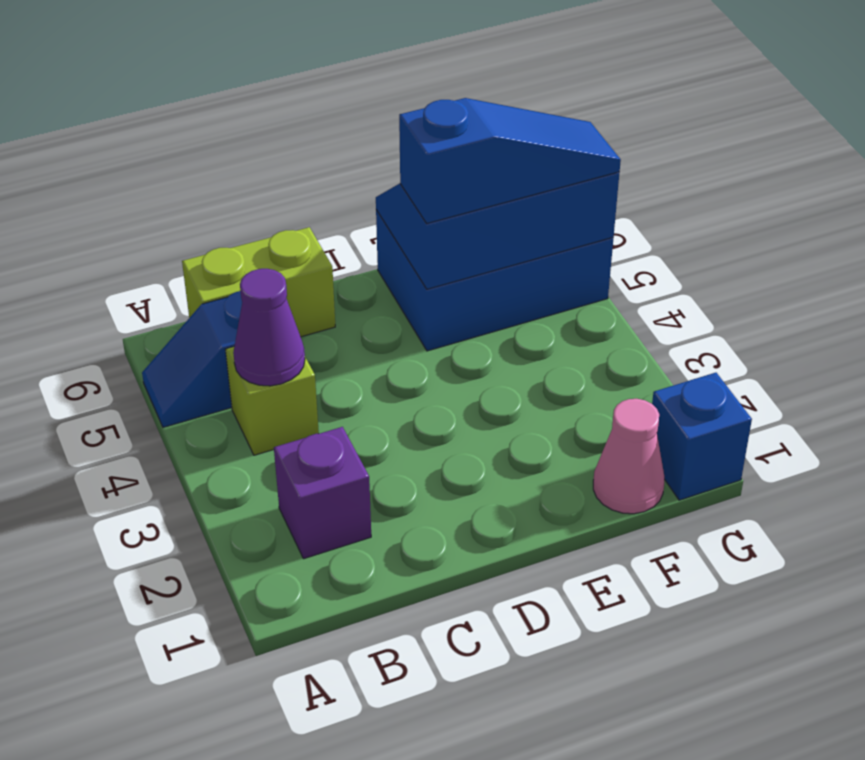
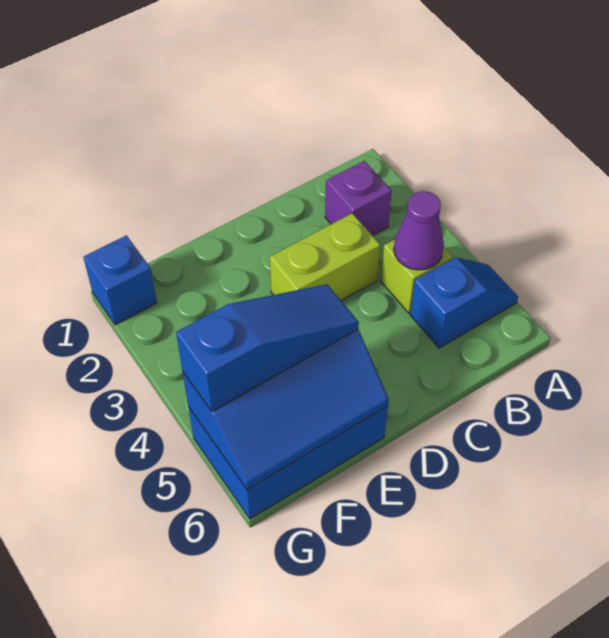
lime 1x2 brick [182,227,335,337] -> lime 1x2 brick moved to [270,213,380,300]
blue 1x3 slope [399,98,621,223] -> blue 1x3 slope turned to [176,284,359,411]
pink 1x1 cone [593,399,664,514] -> none

